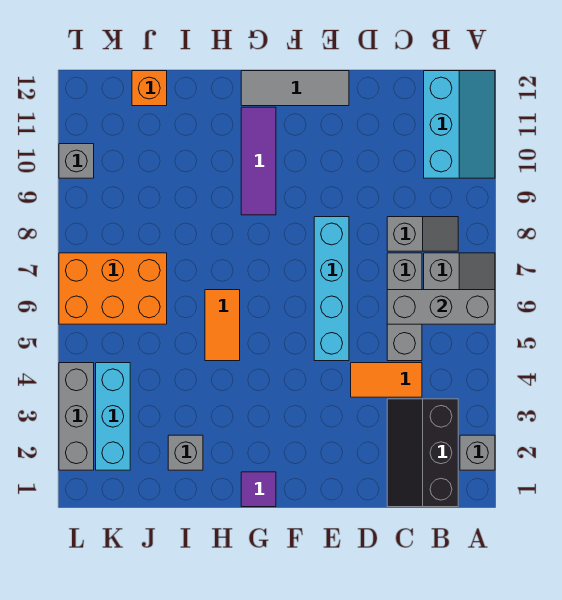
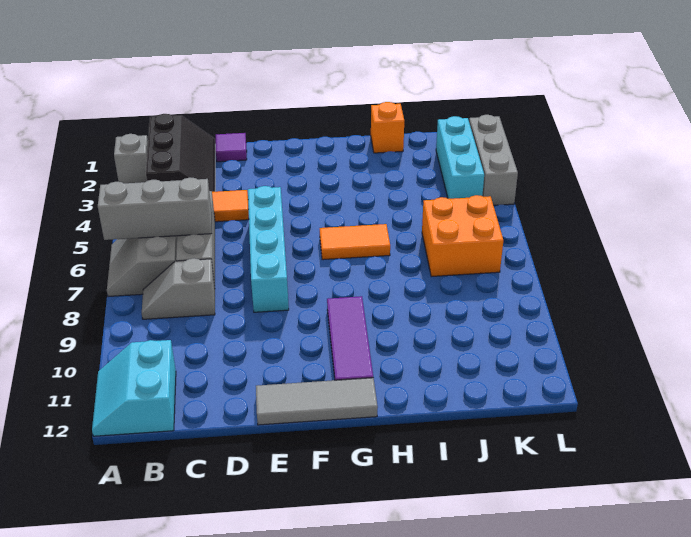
cyan 2x3 slope [424,71,495,178] -> cyan 2x2 slope [92,340,176,436]
purple 1x1 tile [241,472,276,507] -> purple 1x1 tile moved to [216,133,247,162]
orange 1x2 tile [205,290,240,361] -> orange 1x2 tile turned to [320,224,390,260]
grey 1x1 brick [168,435,203,470] -> none
orange 2x3 brick [59,253,167,324] -> orange 2x2 brick [422,195,503,276]
orange 1x1 brick [132,71,167,106] -> orange 1x1 brick moved to [371,102,404,153]
grey 1x1 brick [59,144,94,178] -> none

